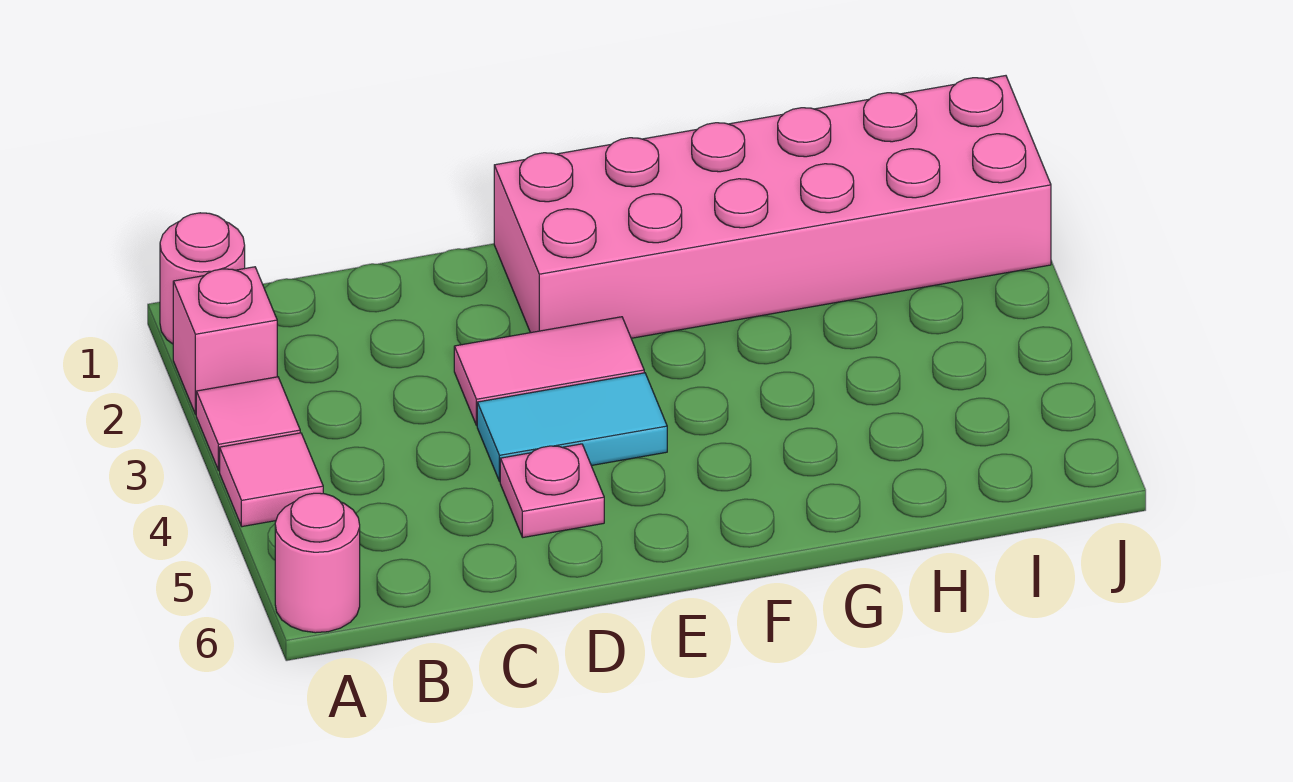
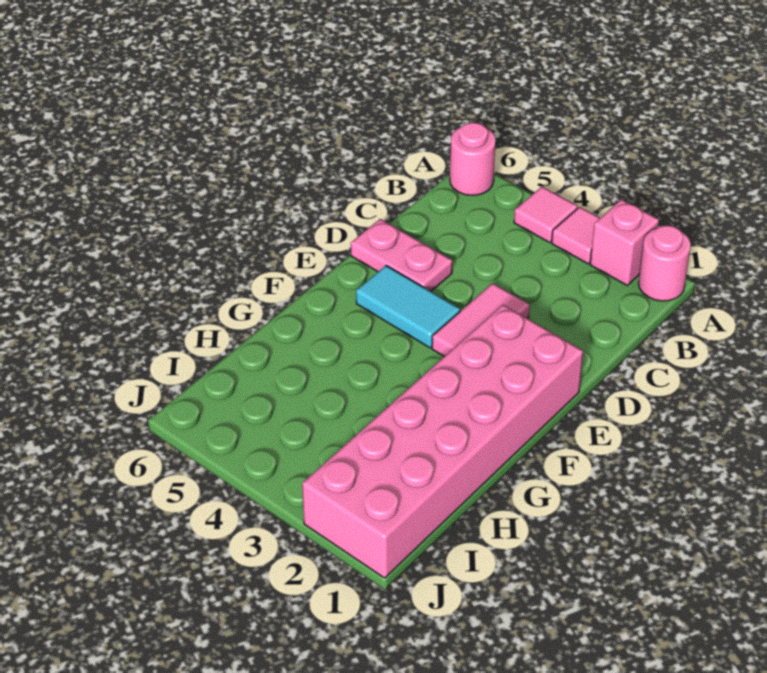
cyan 1x2 tile [477,373,667,481] -> cyan 1x2 tile turned to [356,266,460,348]
pink 1x1 plate [500,444,604,537] -> pink 1x2 plate [351,219,453,291]

